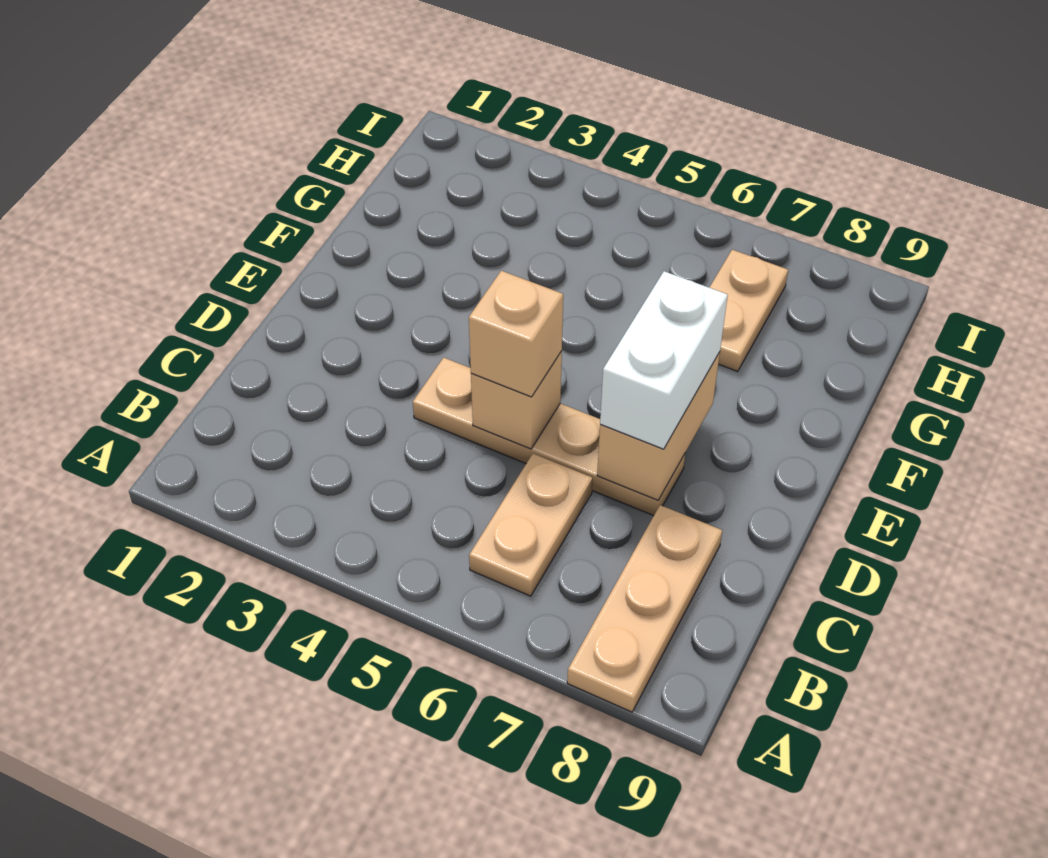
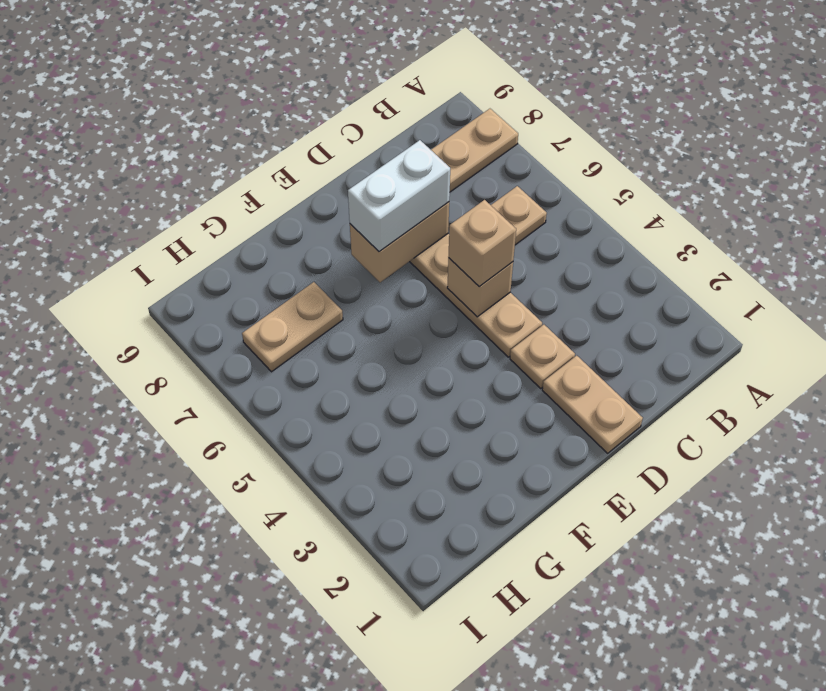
none -> tan 1x2 plate [542,356,643,453]
none -> tan 1x1 plate [510,325,575,388]

